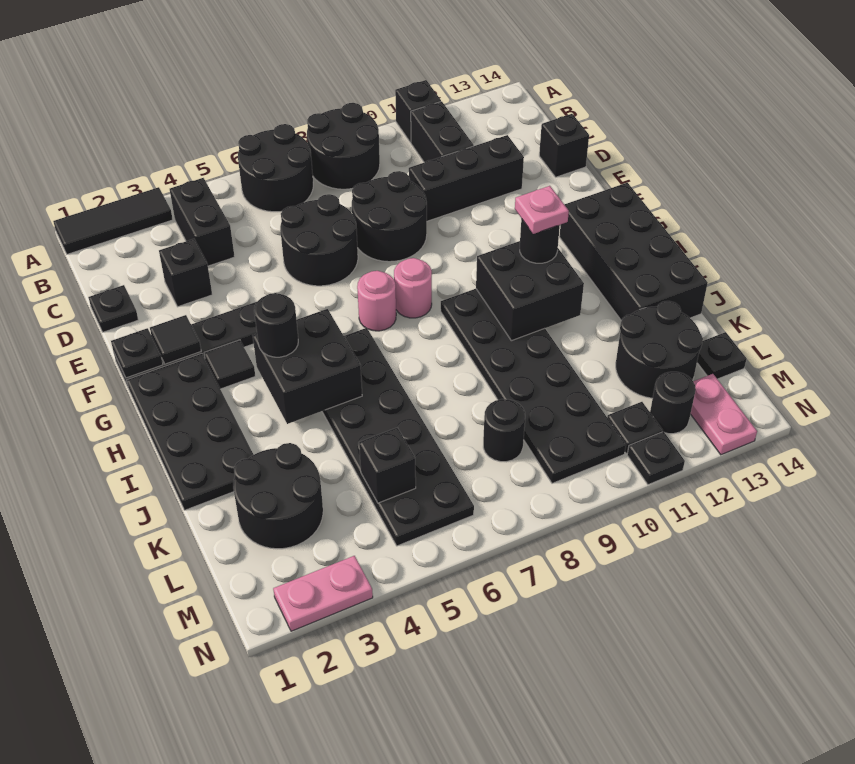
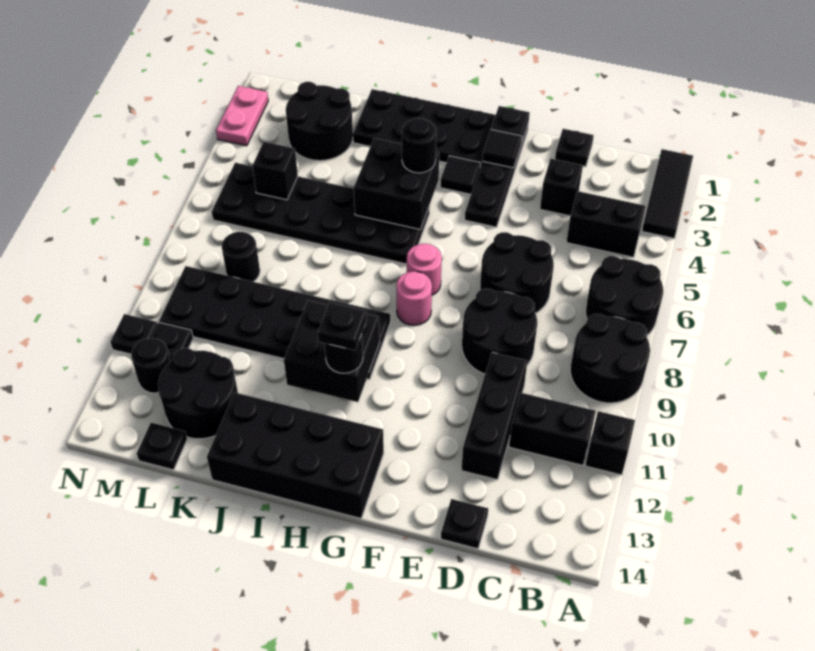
black 1x1 brick [539,114,589,177] -> black 1x1 plate [441,499,488,549]
pink 1x1 plate [515,186,569,234] -> black 1x1 plate [318,302,367,350]
pink 1x2 plate [691,374,757,455] -> none

